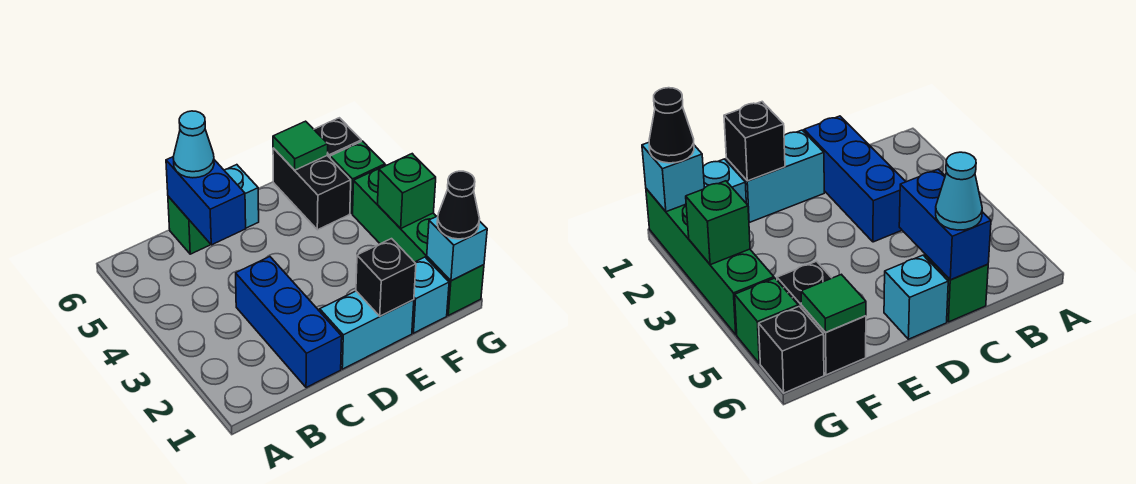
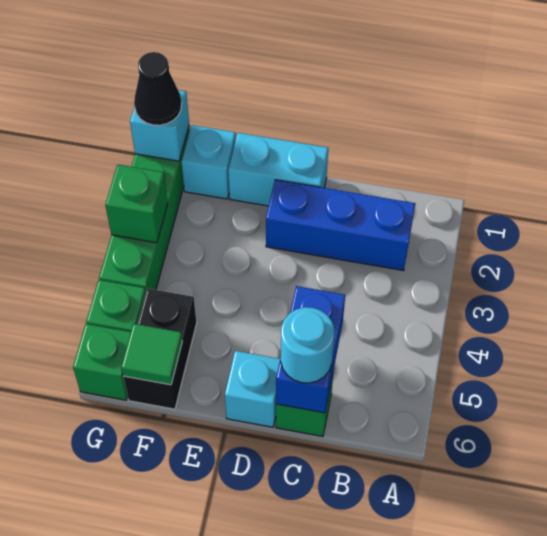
blue 1x3 brick [236,257,342,388] -> blue 1x3 brick turned to [266,180,415,271]
cyan 1x1 cone [173,111,214,178] -> cyan 1x1 round brick [281,307,334,383]
black 1x1 brick [356,239,416,316] -> none
black 1x1 brick [314,118,361,158] -> green 1x1 brick [73,324,131,400]

